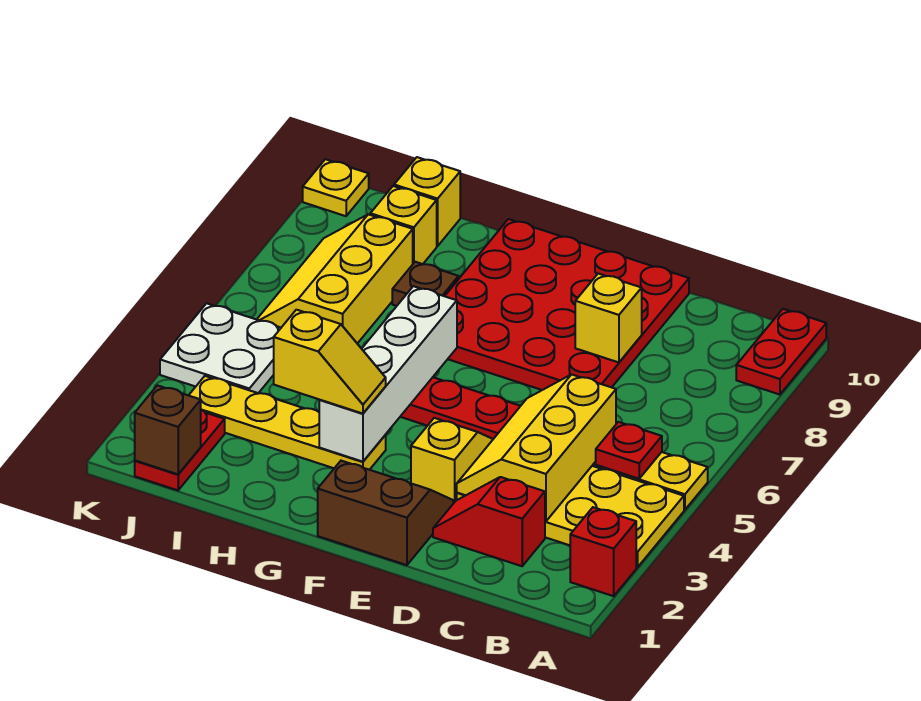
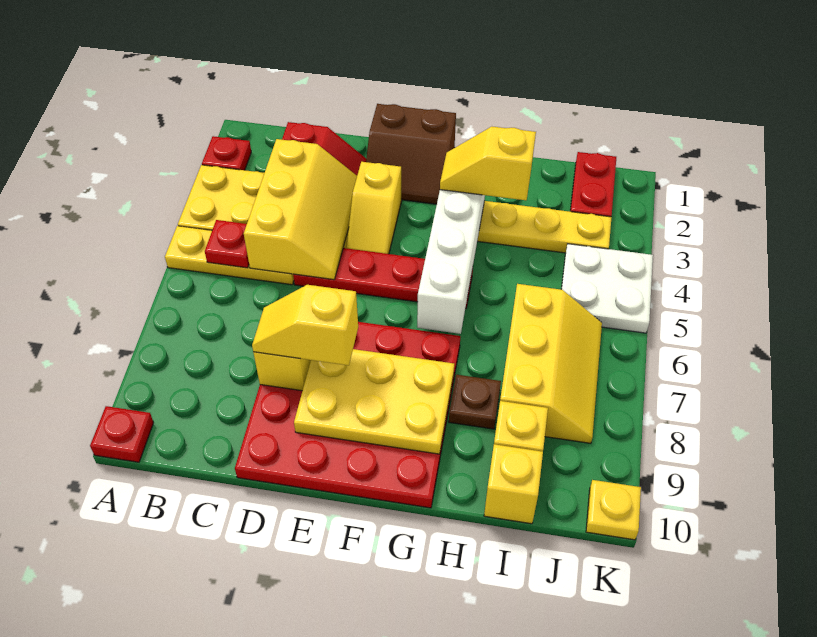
red 1x1 brick [570,507,636,596] -> red 1x1 plate [202,136,251,170]
red 1x2 plate [736,309,826,395] -> red 1x1 plate [90,406,154,462]
none -> yellow 1x2 slope [252,285,358,365]
none -> yellow 2x3 plate [294,349,454,454]
brown 1x1 brick [135,385,201,474] -> none

